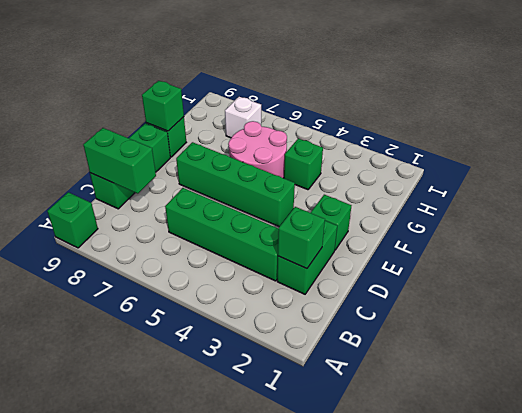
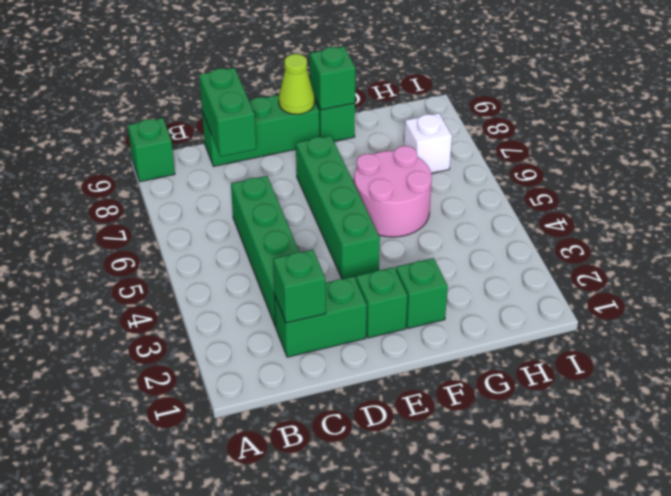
none -> lime 1x1 cone [279,54,315,114]
green 1x1 brick [284,138,323,190] -> green 1x1 brick moved to [396,258,448,328]

